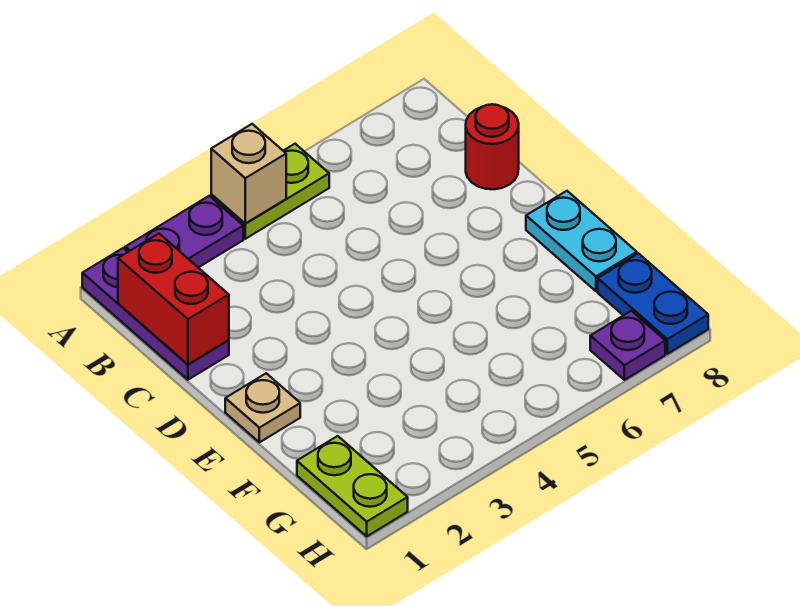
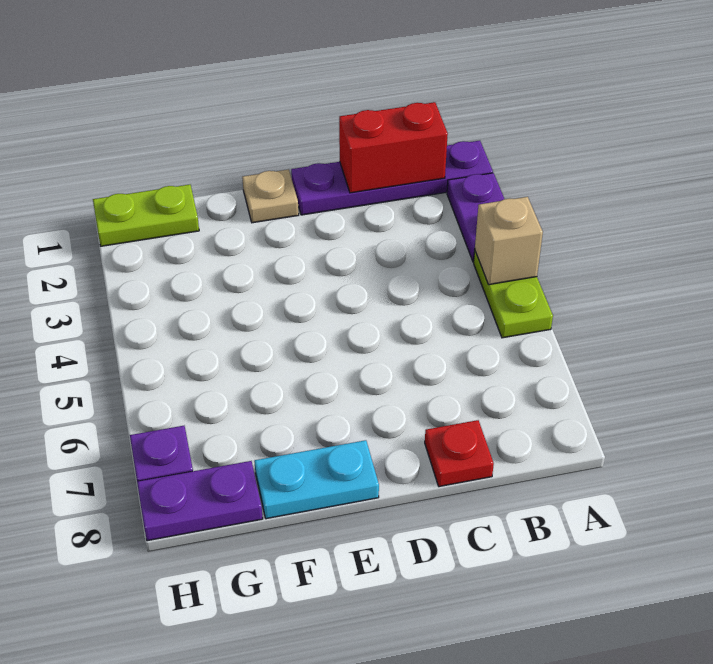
purple 1x3 plate [82,248,229,380] -> purple 1x4 plate [291,141,493,215]
red 1x1 round brick [466,104,519,189] -> red 1x1 plate [425,420,494,487]
blue 1x2 plate [598,253,708,354] -> purple 1x2 plate [137,461,263,541]

